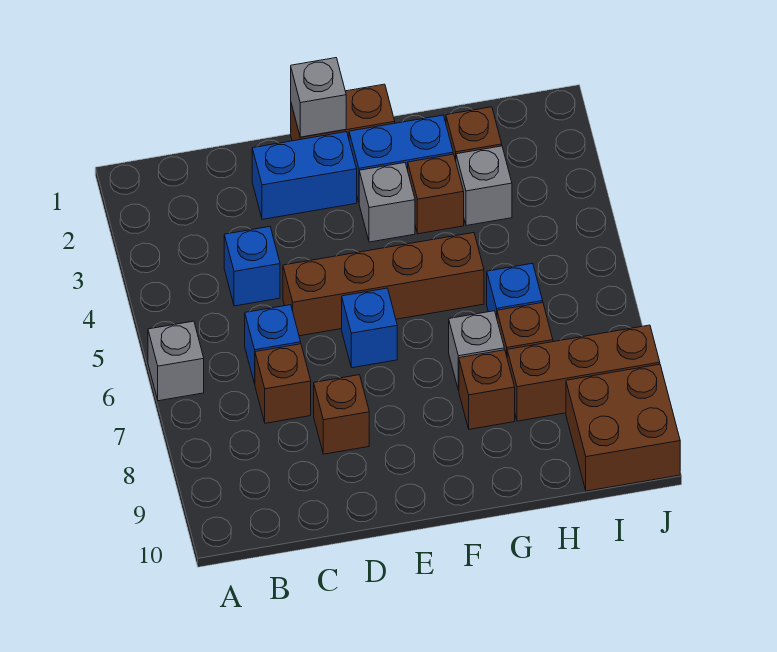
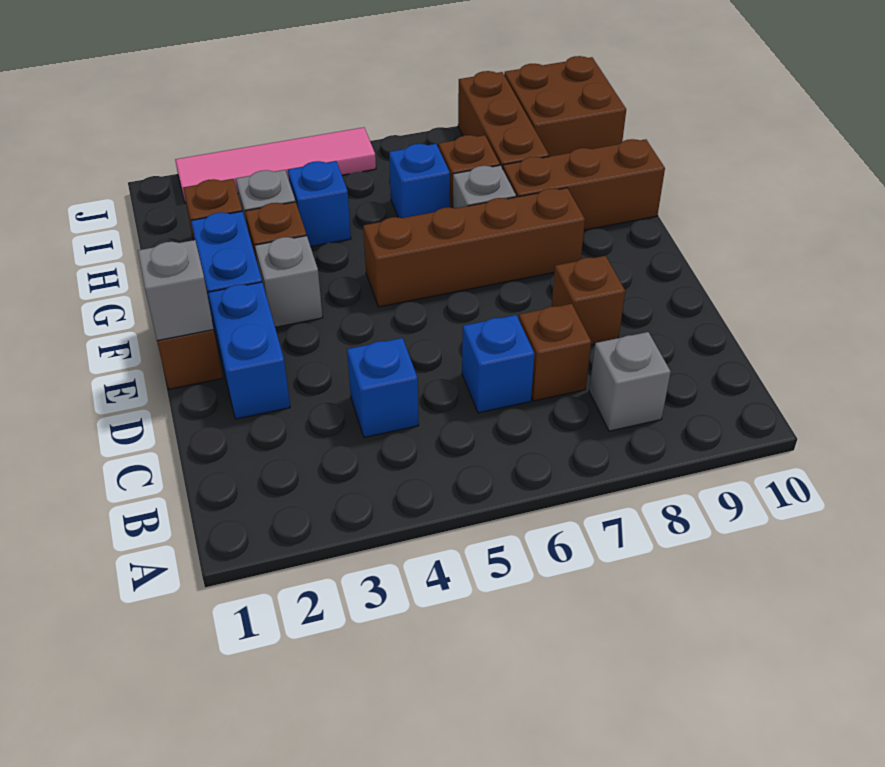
grey 1x1 brick [148,321,204,401] -> grey 1x1 brick moved to [589,332,671,431]
brown 1x4 brick [283,233,484,336] -> brown 1x4 brick turned to [363,188,585,307]
blue 1x1 brick [342,288,397,368] -> blue 1x1 brick moved to [288,161,351,247]
brown 1x1 brick [459,350,515,429] -> brown 1x3 brick [503,139,665,230]
none -> pink 1x4 tile [175,127,376,203]

